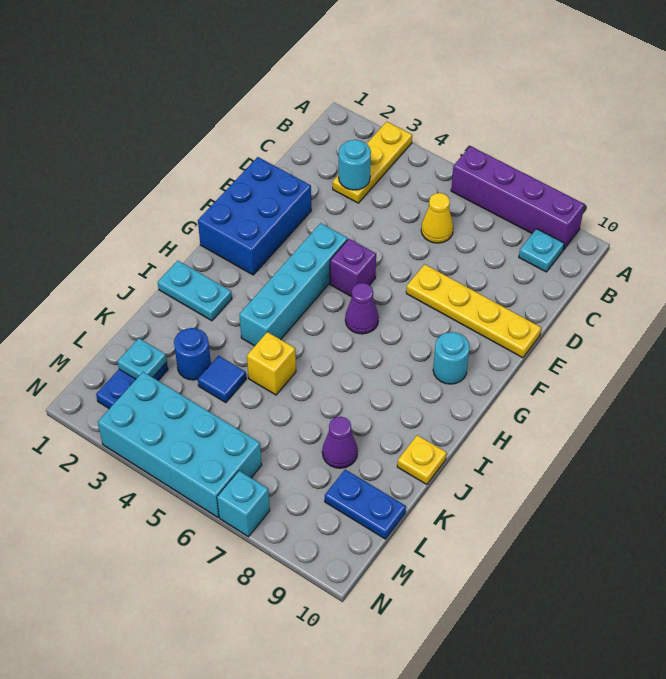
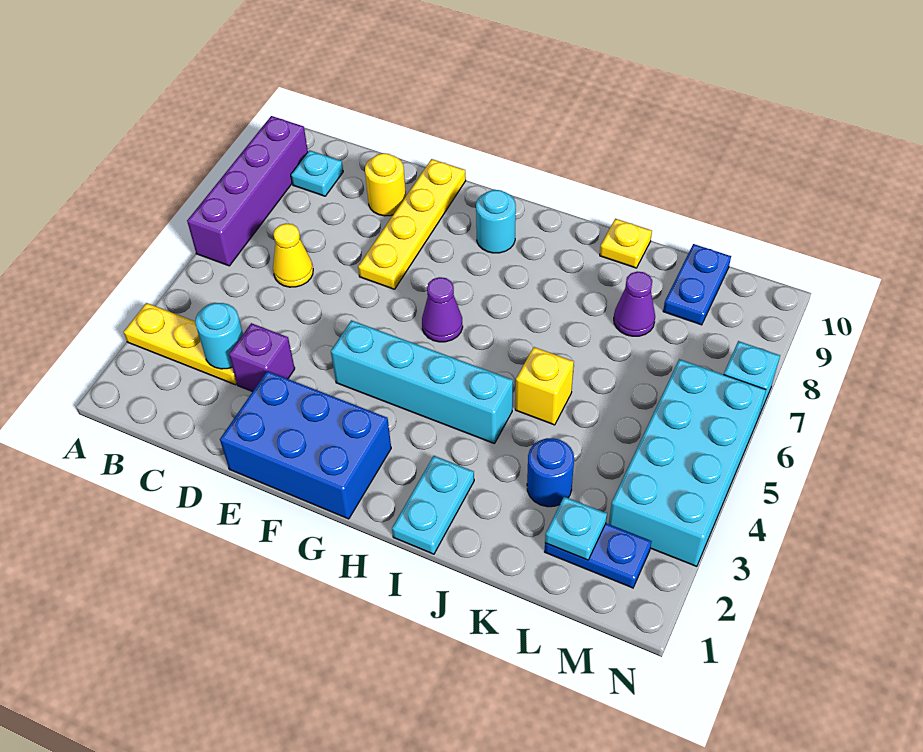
none -> yellow 1x1 round brick [365,153,406,216]
purple 1x1 brick [330,239,376,297] -> purple 1x1 brick moved to [229,323,295,392]
blue 1x1 tile [198,356,246,403] -> none

